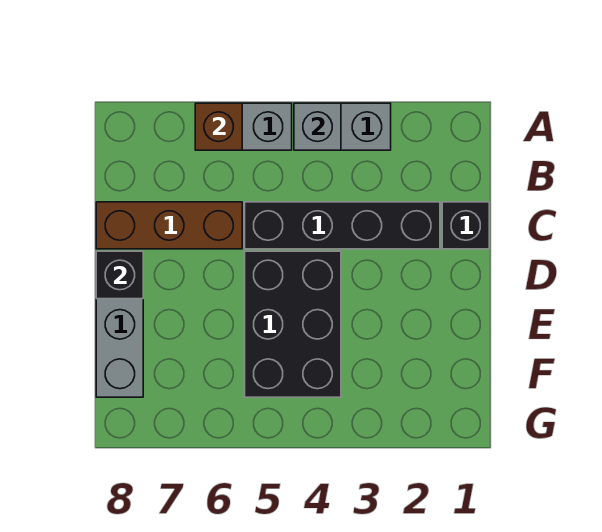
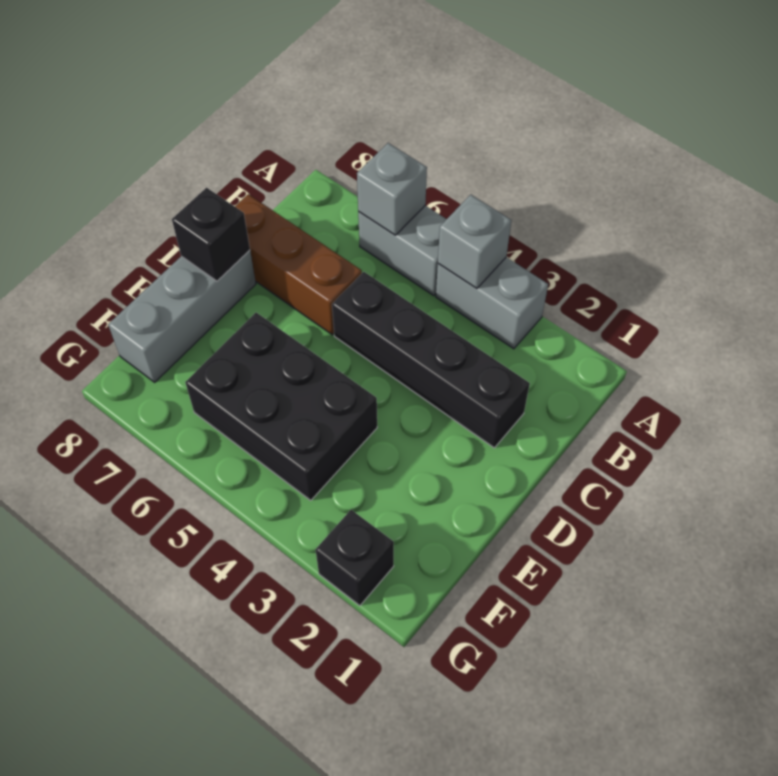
brown 1x1 brick [195,103,242,150] -> grey 1x1 brick [357,143,427,235]
black 1x1 brick [442,202,489,249] -> black 1x1 brick moved to [316,510,394,606]
black 2x3 brick [245,251,341,397] -> black 2x3 brick turned to [185,313,377,500]

